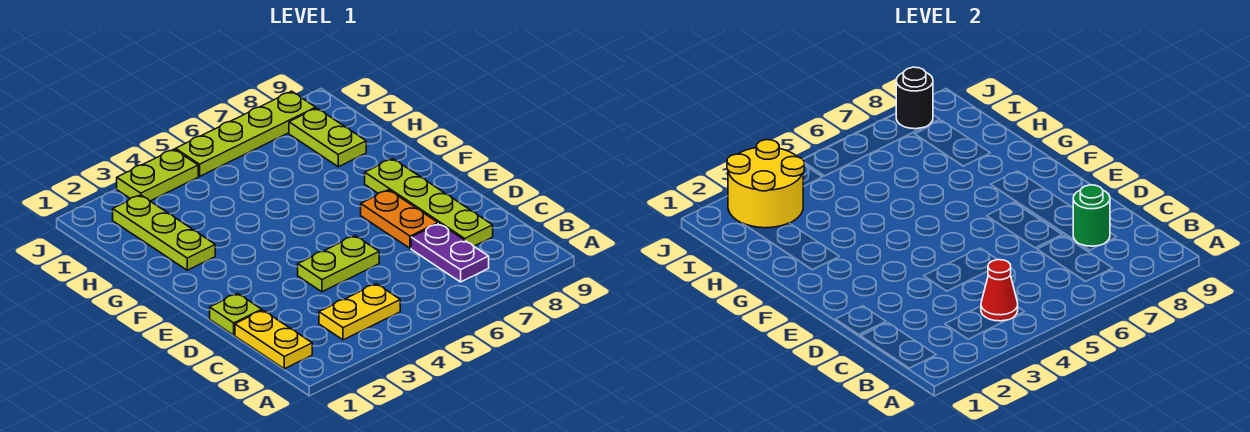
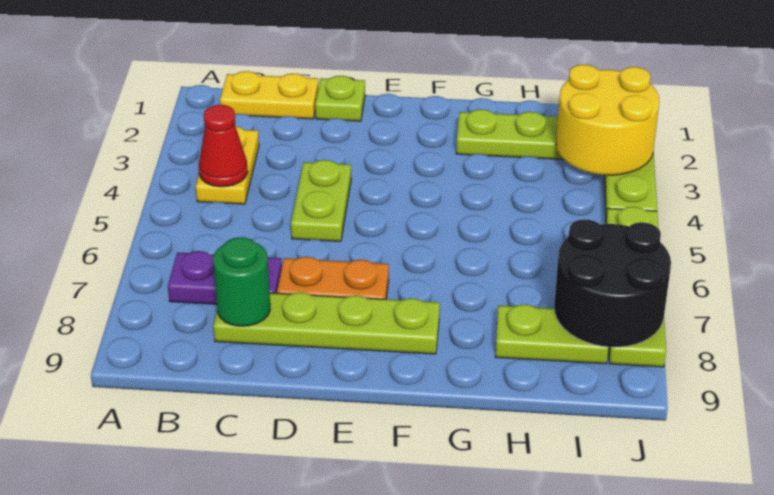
black 1x1 round brick [896,67,933,129] -> black 2x2 round brick [554,220,671,347]

